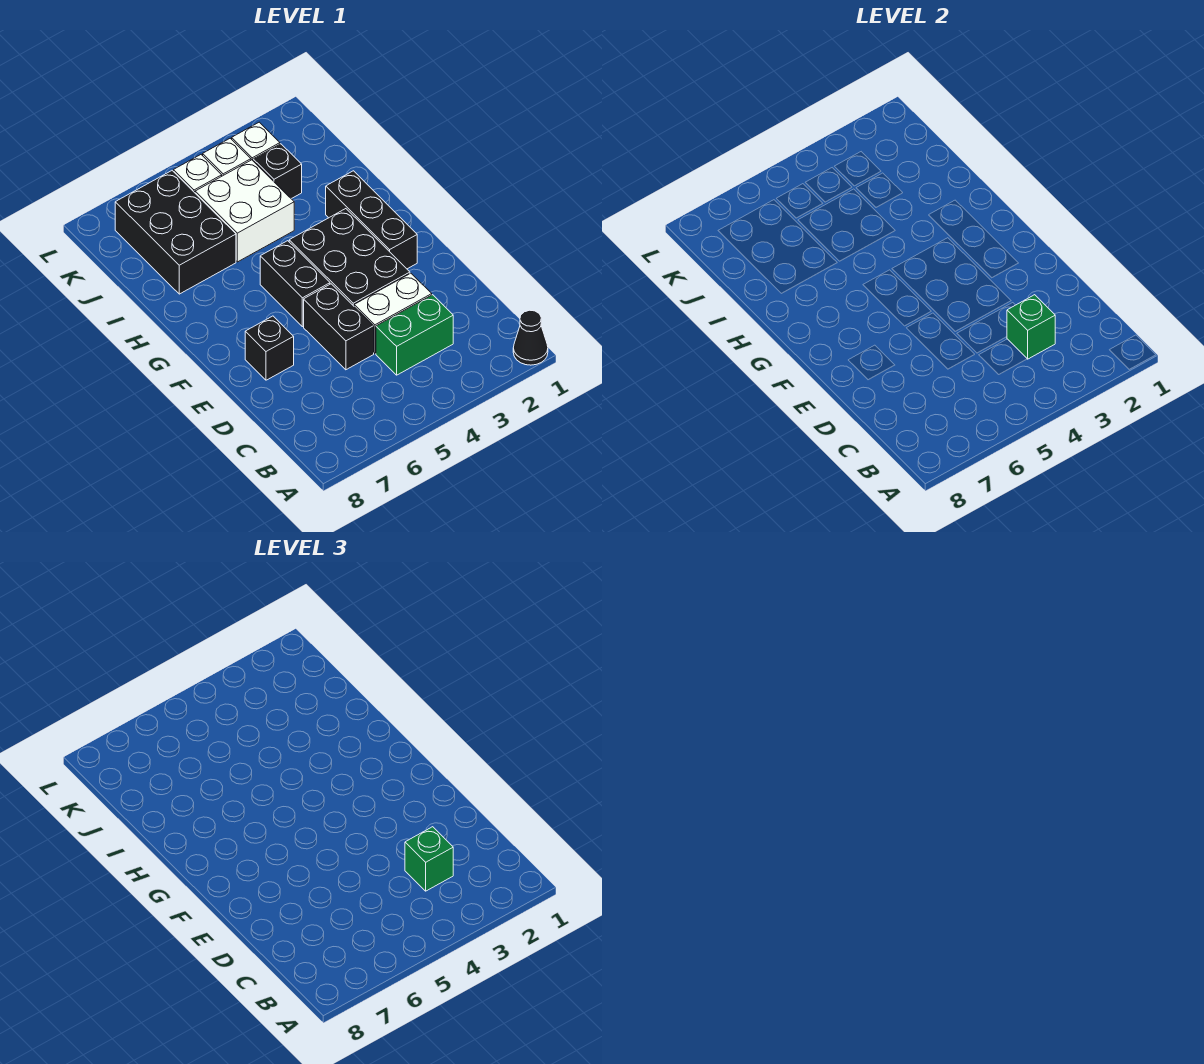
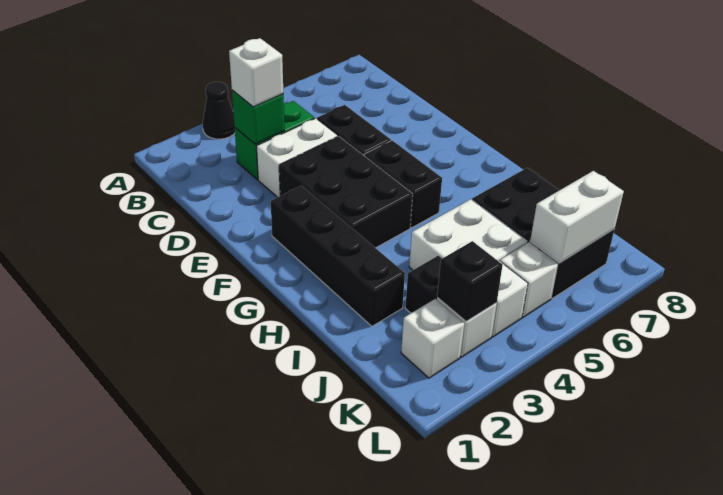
black 1x1 cone [513,310,548,365] -> black 1x1 cone moved to [203,82,235,139]
green 1x1 brick [405,827,453,891] -> white 1x1 brick [229,38,283,107]
black 1x1 brick [245,316,294,380] -> black 1x1 brick moved to [437,241,503,321]
black 1x3 brick [326,171,417,269] -> black 1x4 brick [271,186,405,326]
none -> white 1x1 brick [401,299,464,378]
none -> white 1x2 brick [530,171,624,263]

